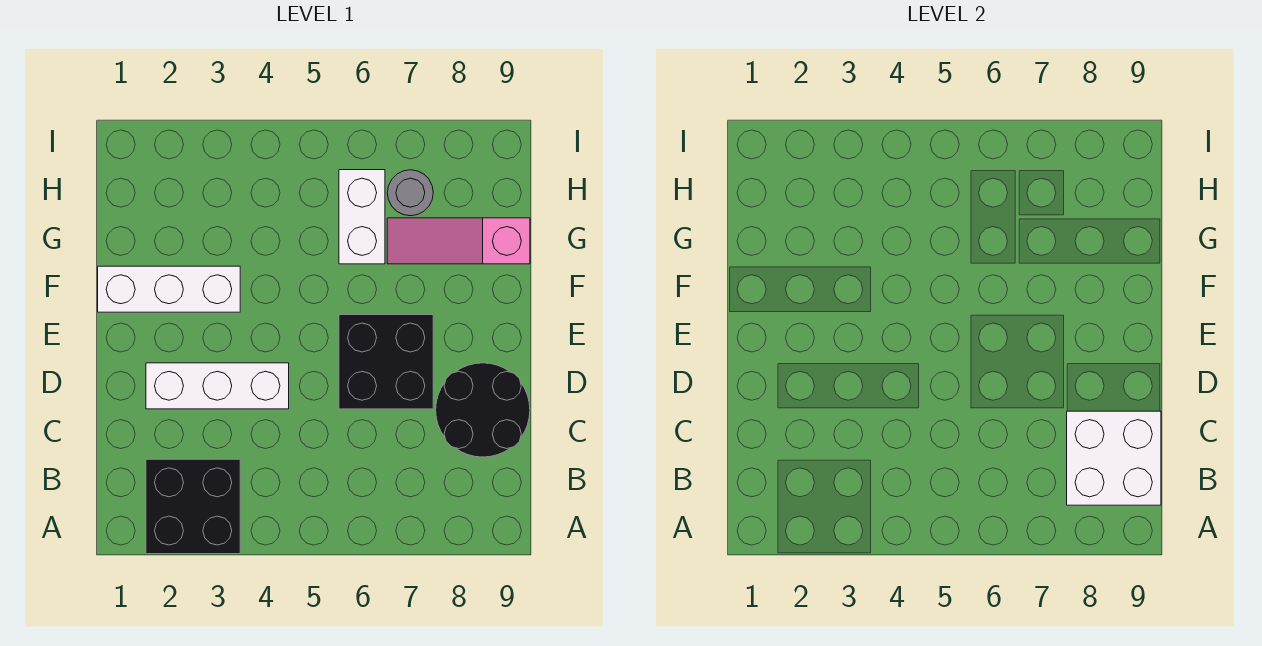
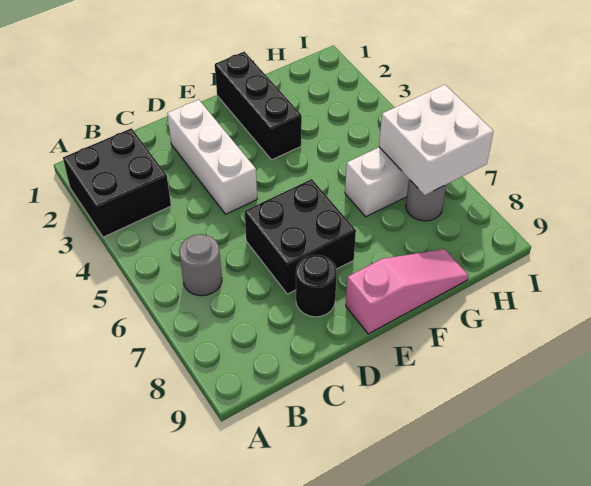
none -> grey 1x1 round brick [179,234,222,296]
white 2x2 brick [1067,411,1161,505] -> white 2x2 brick moved to [379,85,494,195]
black 2x2 round brick [436,363,530,457] -> black 1x1 round brick [296,255,337,317]
white 1x3 brick [98,266,240,312] -> black 1x3 brick [215,52,302,160]
pink 1x3 slope [387,218,530,264] -> pink 1x3 slope turned to [346,249,468,334]

